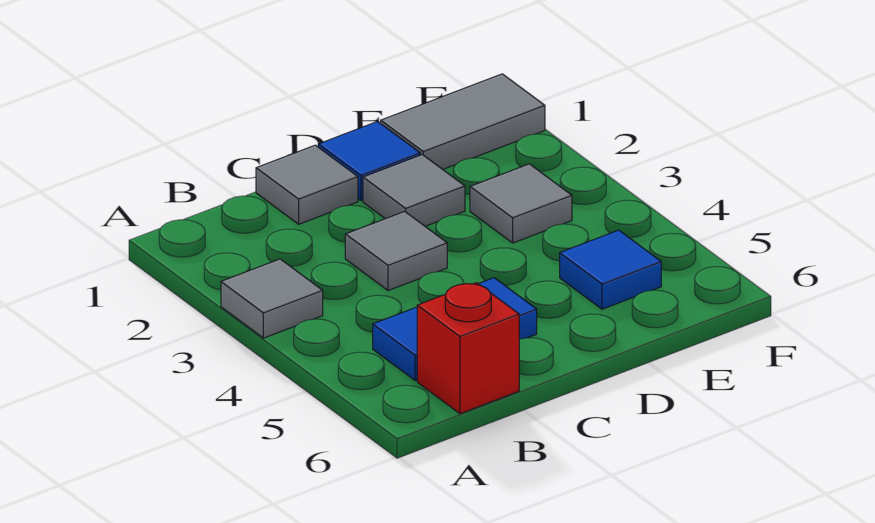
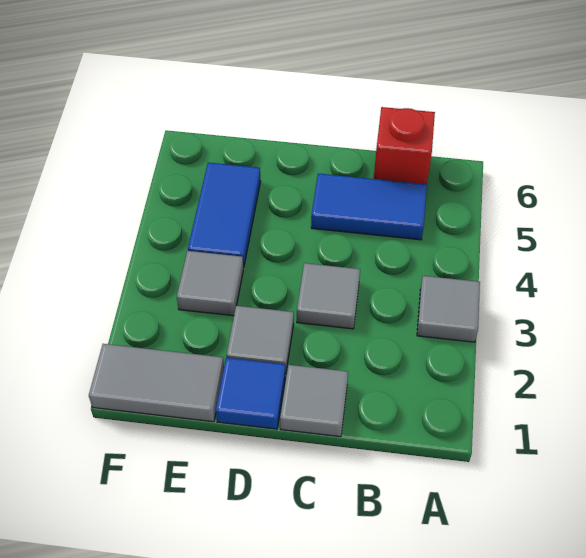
blue 1x1 tile [560,230,661,309] -> blue 1x2 tile [188,163,261,268]

